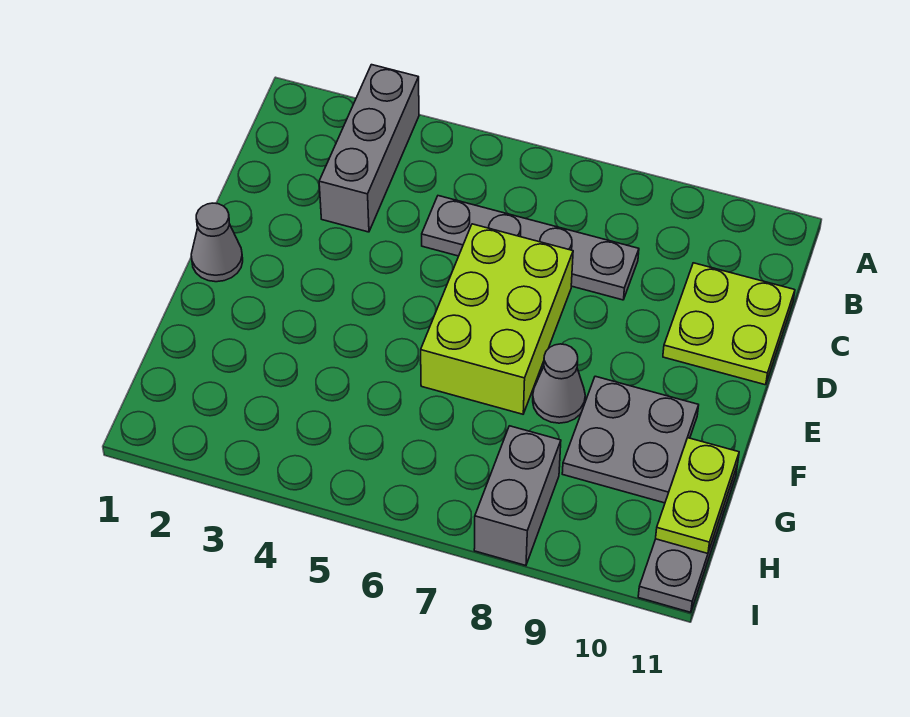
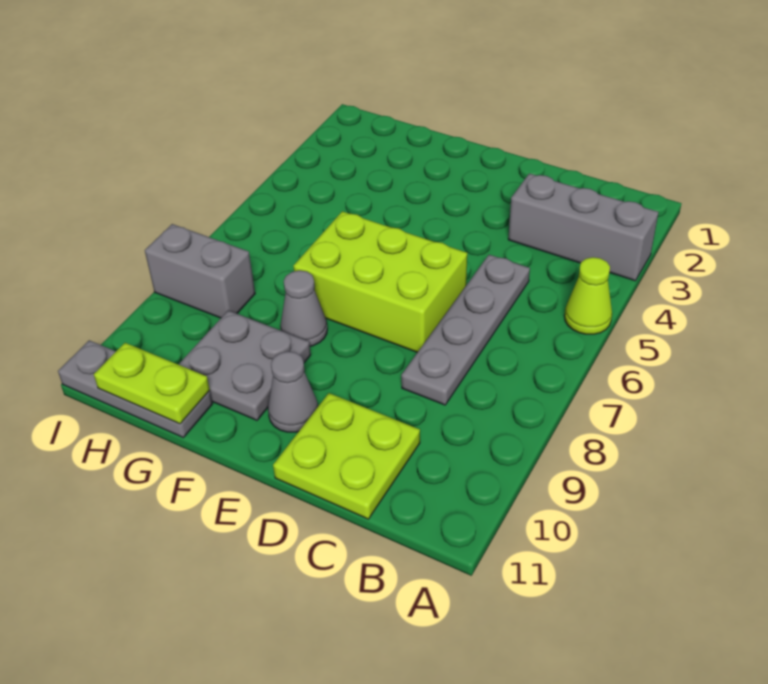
none -> lime 1x1 cone [564,257,612,334]
grey 1x1 cone [191,203,243,282] -> grey 1x1 cone moved to [268,351,318,432]

